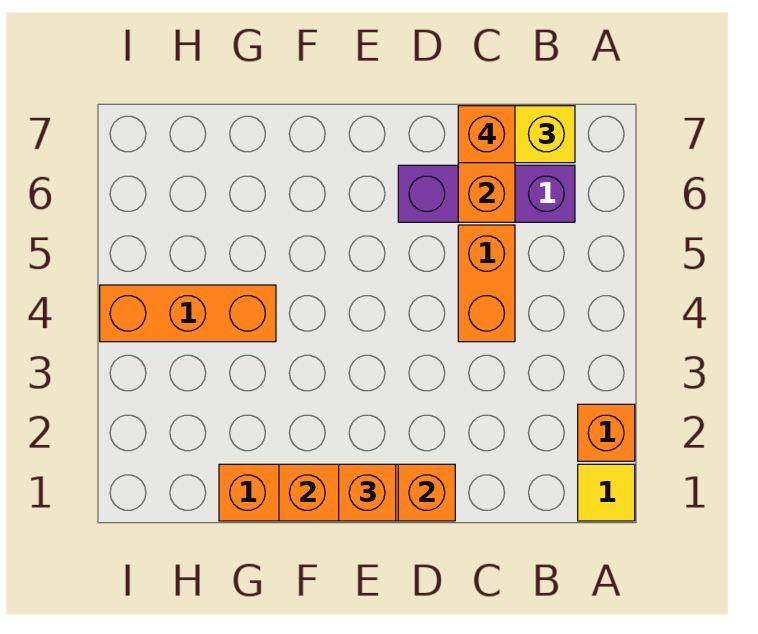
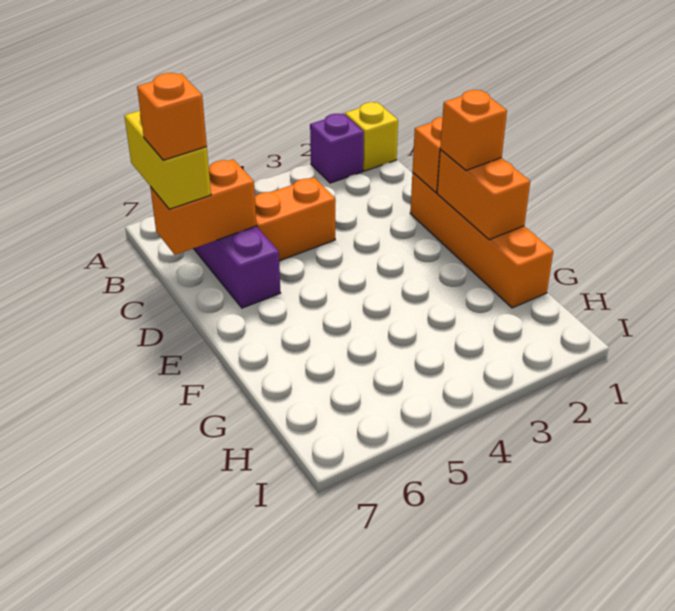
yellow 1x1 tile [578,464,635,521] -> yellow 1x1 brick [345,102,398,171]
orange 1x1 brick [578,404,635,461] -> purple 1x1 brick [310,113,364,183]
orange 1x3 brick [100,285,276,342] -> none

